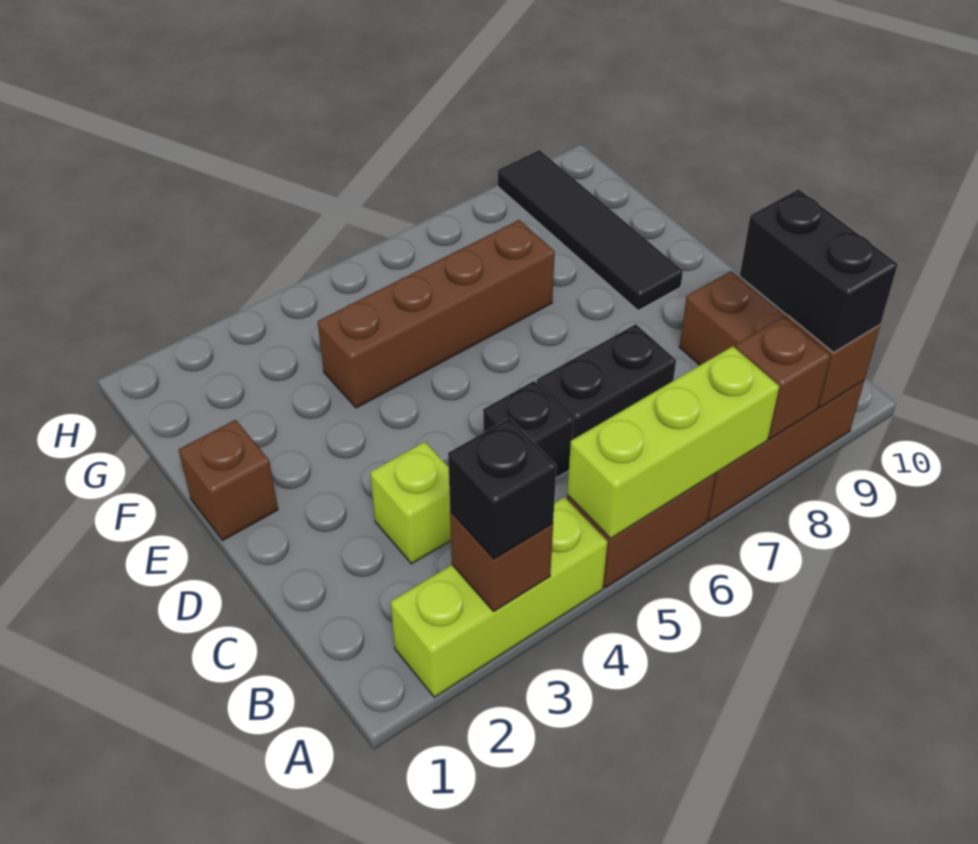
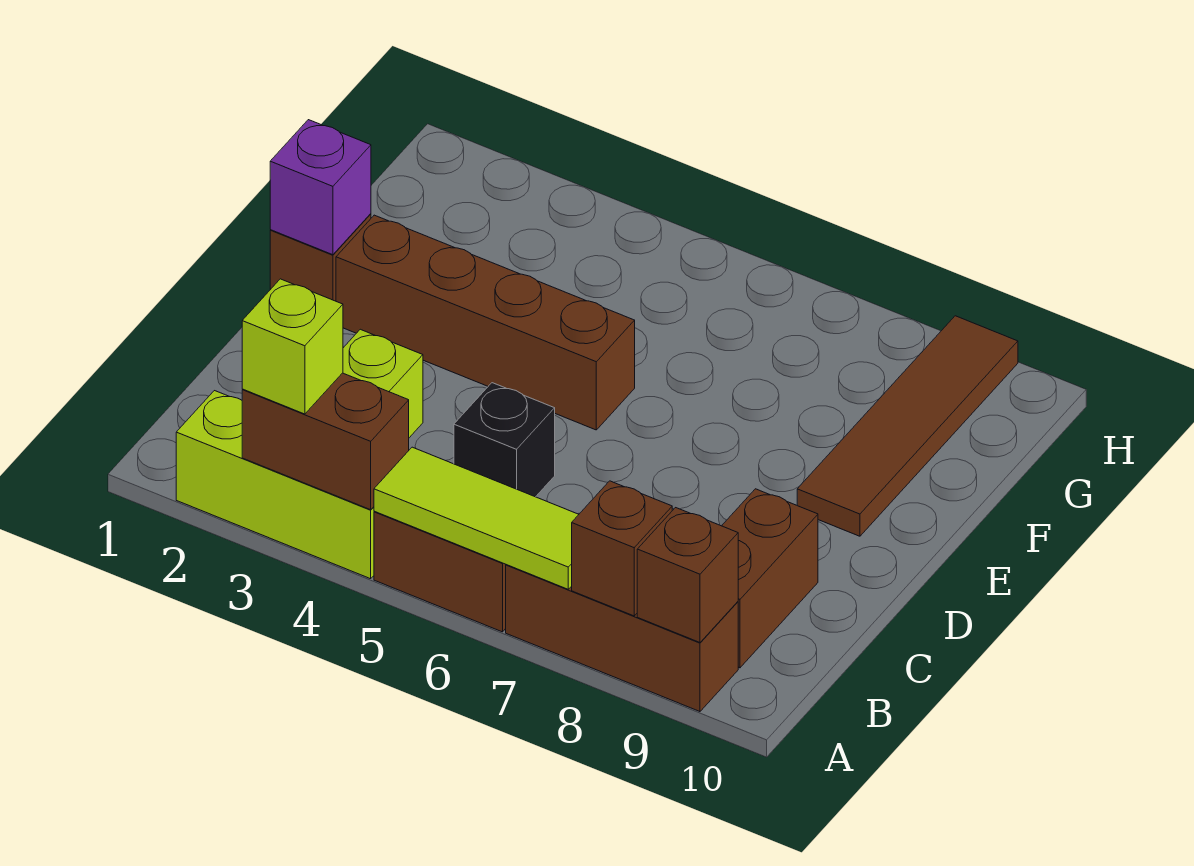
brown 1x1 brick [450,511,553,611] -> brown 1x2 brick [242,373,409,510]
black 1x1 brick [448,418,556,559] -> lime 1x1 brick [242,279,343,414]
lime 1x3 brick [567,346,780,539] -> lime 1x3 tile [374,447,579,589]
black 1x2 brick [740,189,898,352] -> none
black 1x2 brick [537,324,676,440] -> none
none -> purple 1x1 brick [270,120,371,255]
black 1x4 tile [498,150,683,311] -> brown 1x4 tile [797,316,1018,536]
brown 1x4 brick [318,220,555,408] -> brown 1x4 brick moved to [336,215,635,430]

